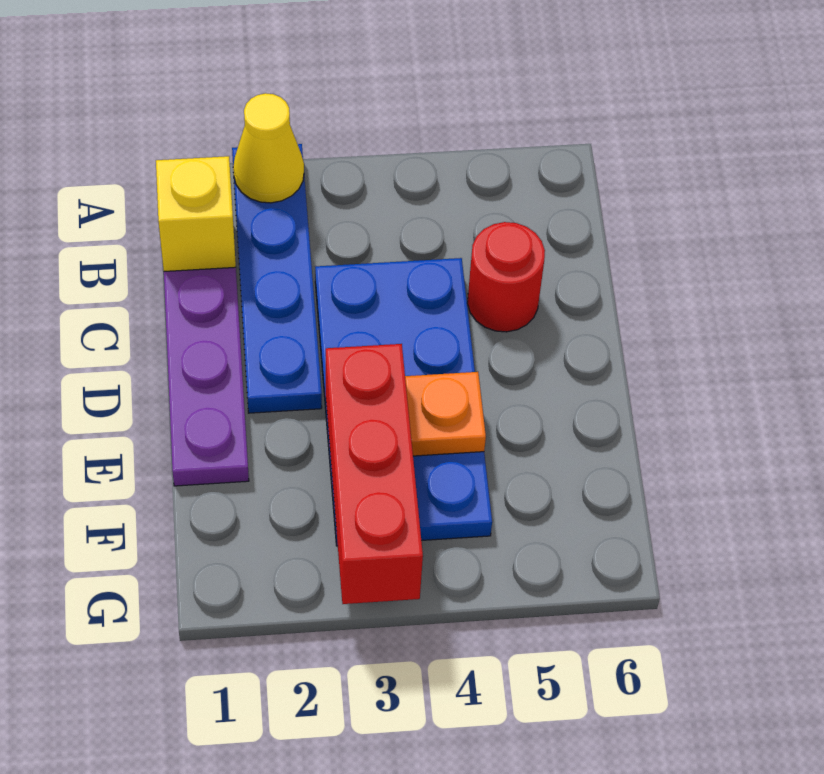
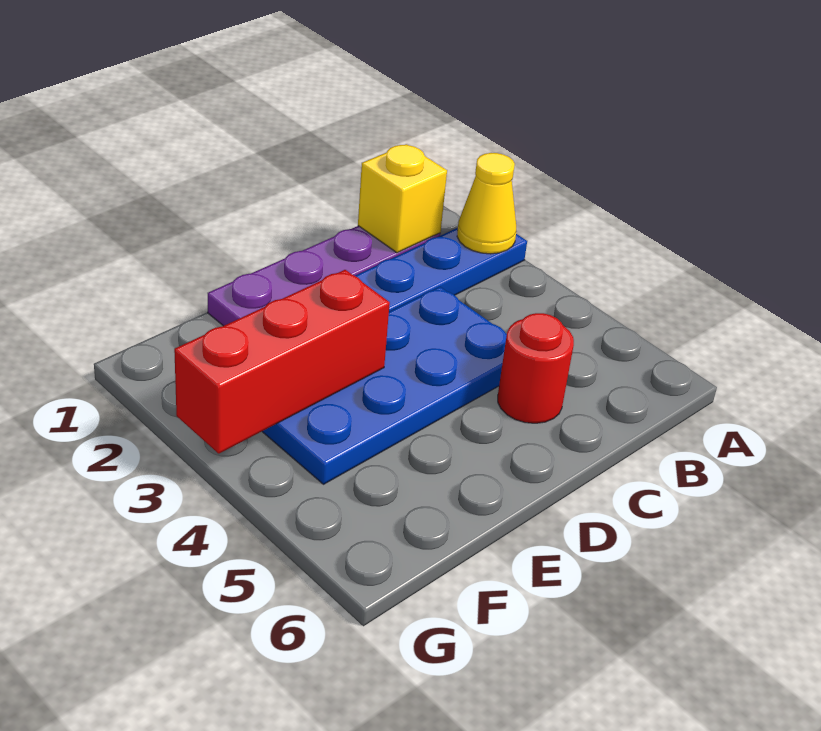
orange 1x1 plate [405,372,486,456] -> none

